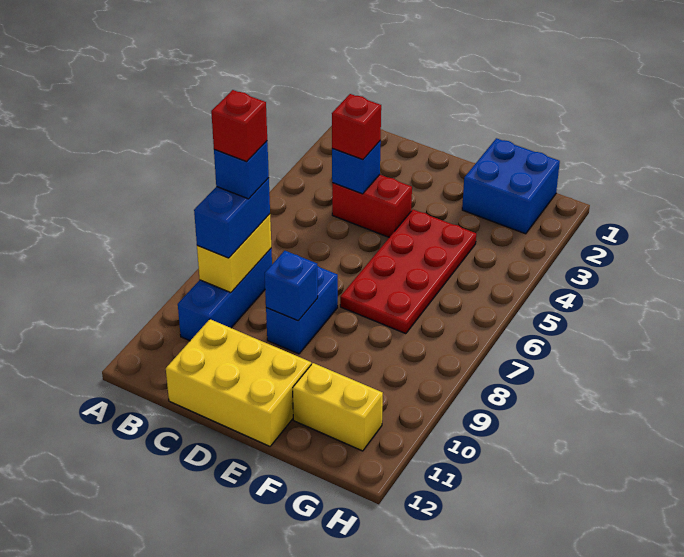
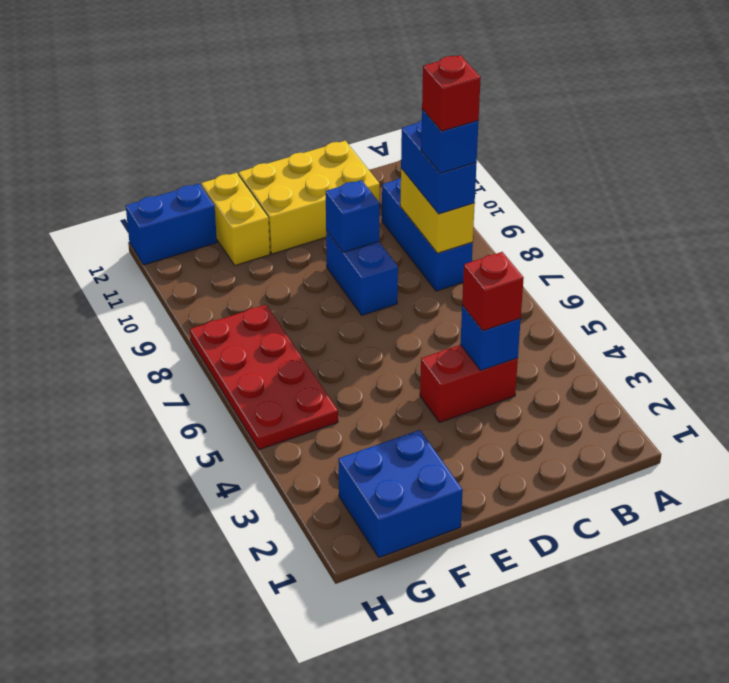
red 2x4 plate [340,210,476,334] -> red 2x4 plate moved to [190,305,338,450]
yellow 1x2 brick [293,363,383,451] -> yellow 1x2 brick turned to [201,173,270,265]
none -> blue 1x2 brick [126,184,217,265]

